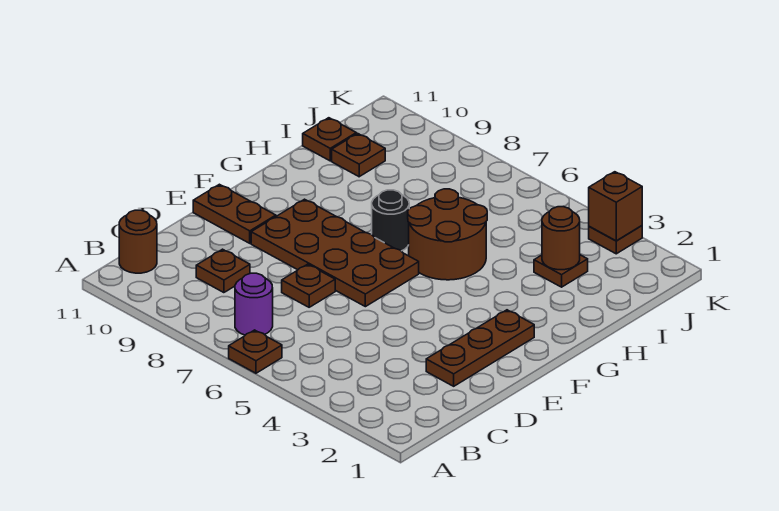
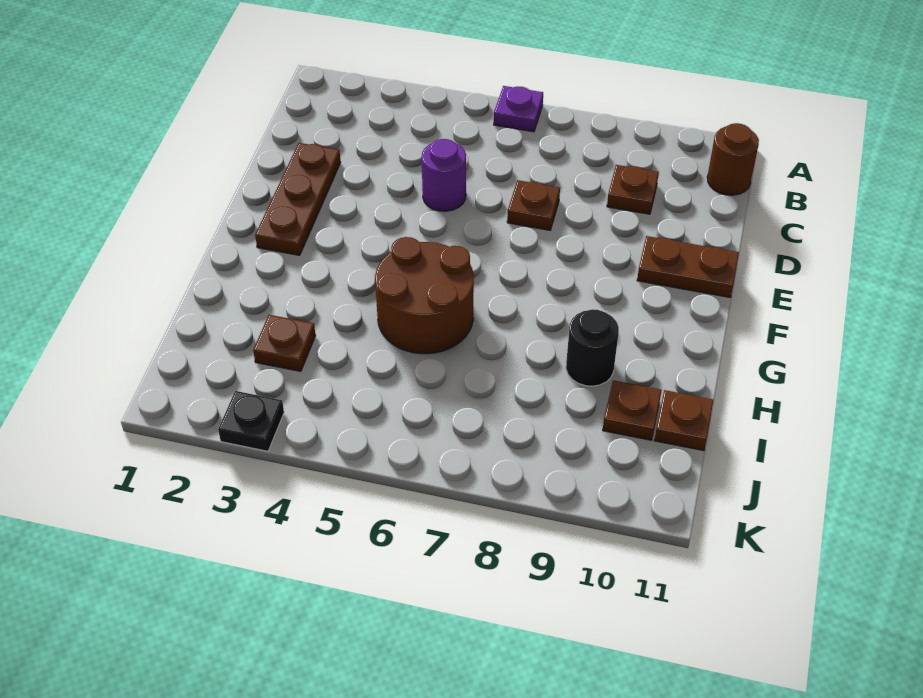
brown 1x1 plate [229,330,282,373] -> purple 1x1 plate [494,86,543,132]
purple 1x1 round brick [235,273,273,335] -> purple 1x1 round brick moved to [422,139,466,211]
brown 2x4 plate [251,199,419,307] -> none
black 1x1 round brick [372,190,409,251] -> black 1x1 round brick moved to [566,309,619,386]
brown 1x1 round brick [542,207,580,270] -> none
brown 1x1 plate [589,226,642,254] -> black 1x1 plate [218,391,284,451]
brown 1x1 brick [589,172,642,241] -> none

